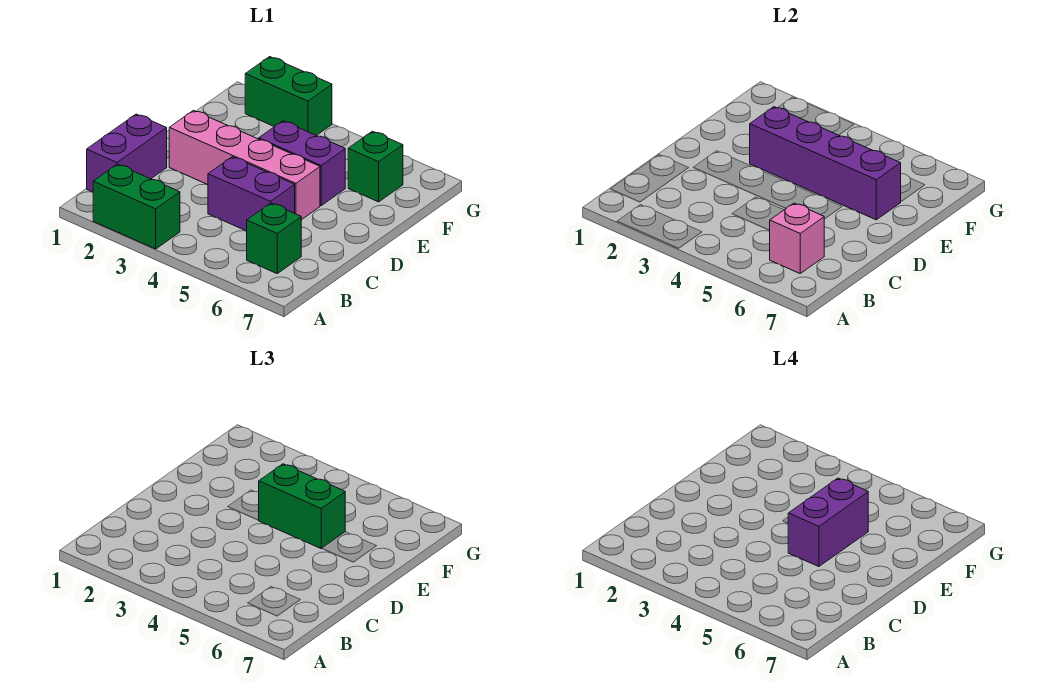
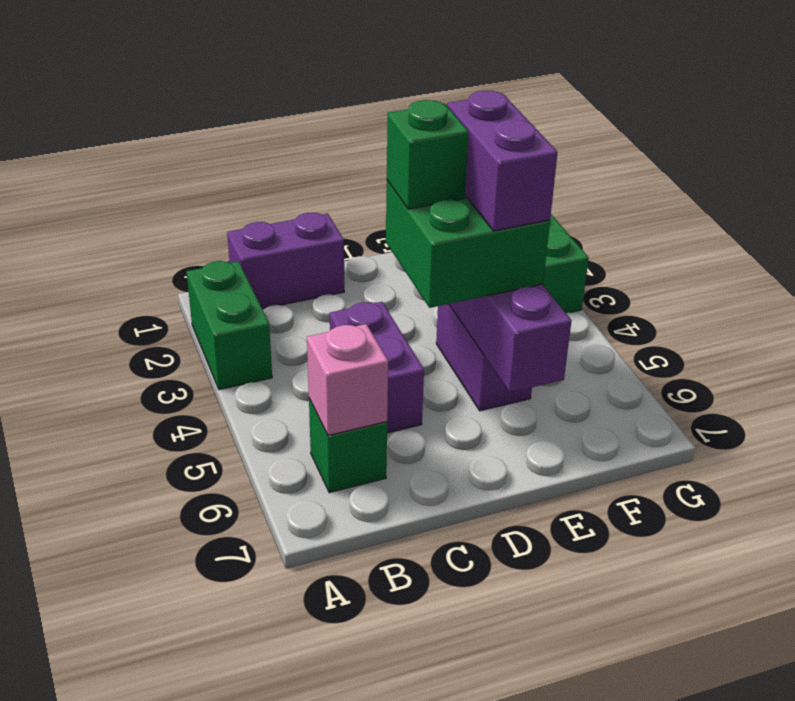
pink 1x4 brick [169,110,320,220] -> none
purple 1x2 brick [788,478,868,567] -> purple 1x2 brick turned to [447,91,558,231]
green 1x2 brick [259,464,345,548] -> green 2x2 brick [386,180,550,308]
green 1x1 brick [348,131,403,202] -> green 1x1 brick moved to [387,100,469,209]

